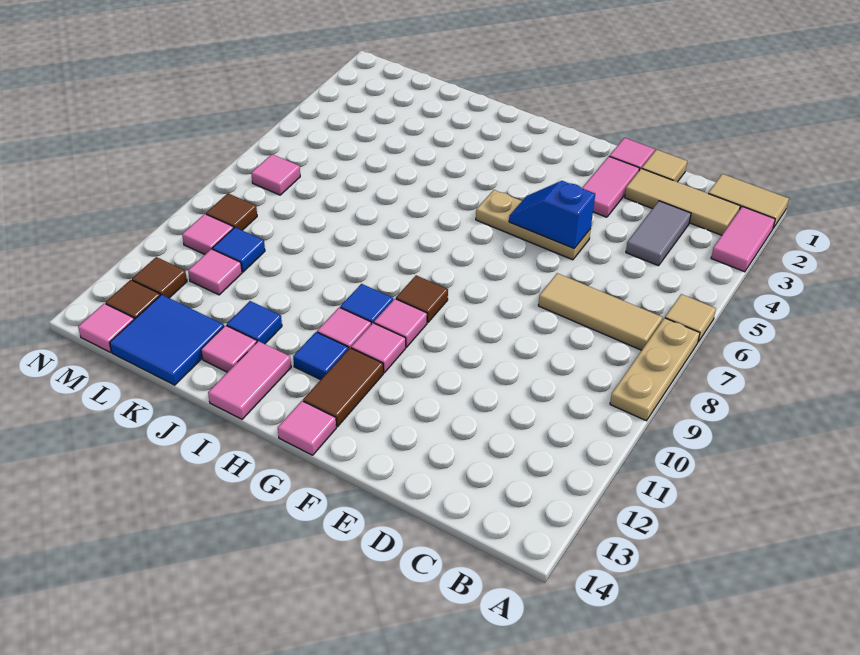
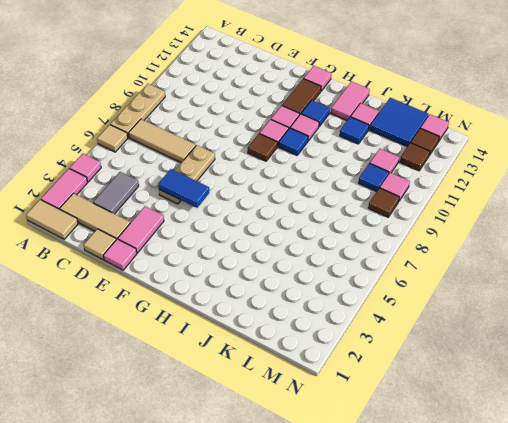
tan 1x3 plate [476,190,591,260] -> tan 1x3 plate turned to [159,145,215,204]
blue 1x2 slope [509,181,595,248] -> blue 1x2 tile [158,169,209,208]
pink 1x1 tile [251,154,300,195] -> pink 1x1 tile moved to [70,154,101,182]

